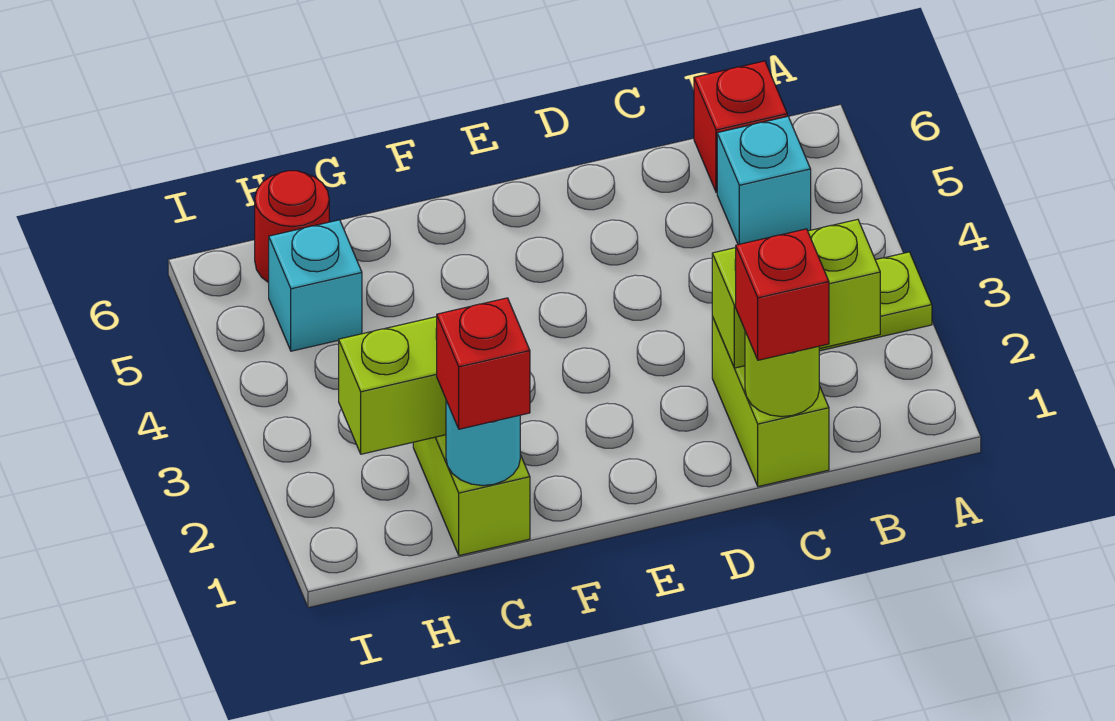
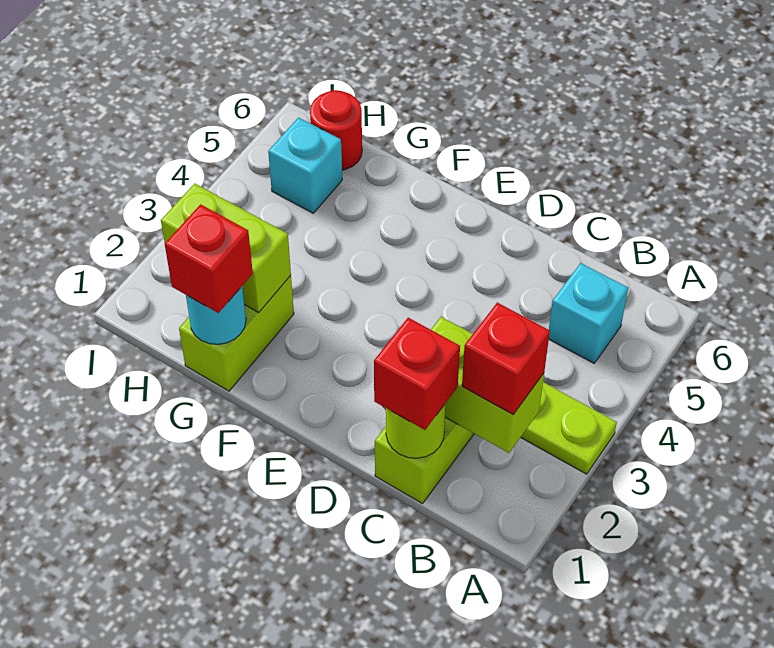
red 1x1 brick [694,61,787,192] -> red 1x1 brick moved to [462,303,550,415]

